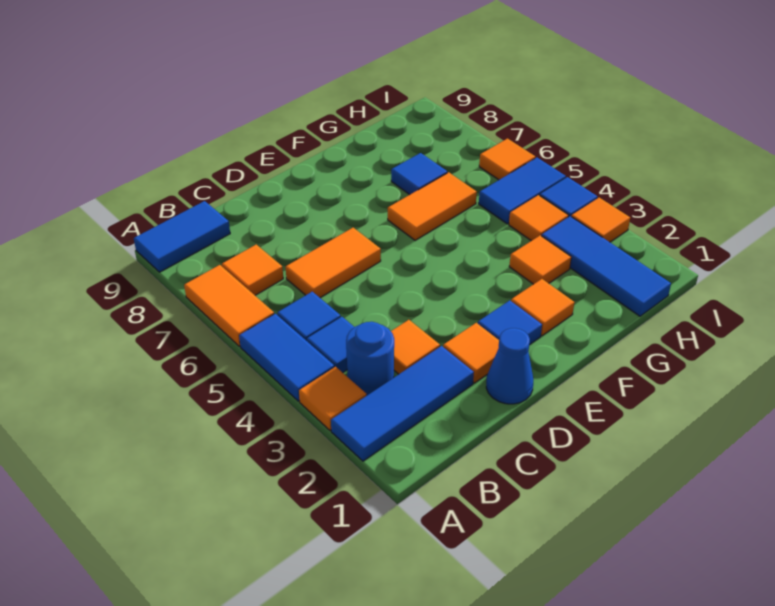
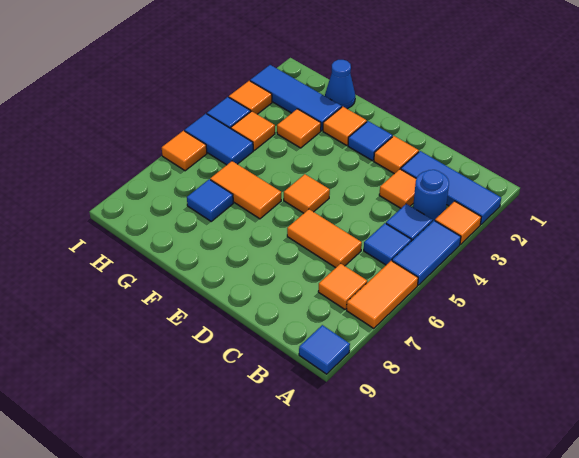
blue 1x2 tile [134,201,230,272] -> blue 1x1 tile [299,325,350,374]
blue 1x1 cone [486,328,533,404] -> blue 1x1 cone moved to [325,60,355,109]
none -> orange 1x1 tile [284,174,330,213]
blue 1x3 tile [542,216,671,316] -> blue 1x3 tile turned to [250,65,342,131]

